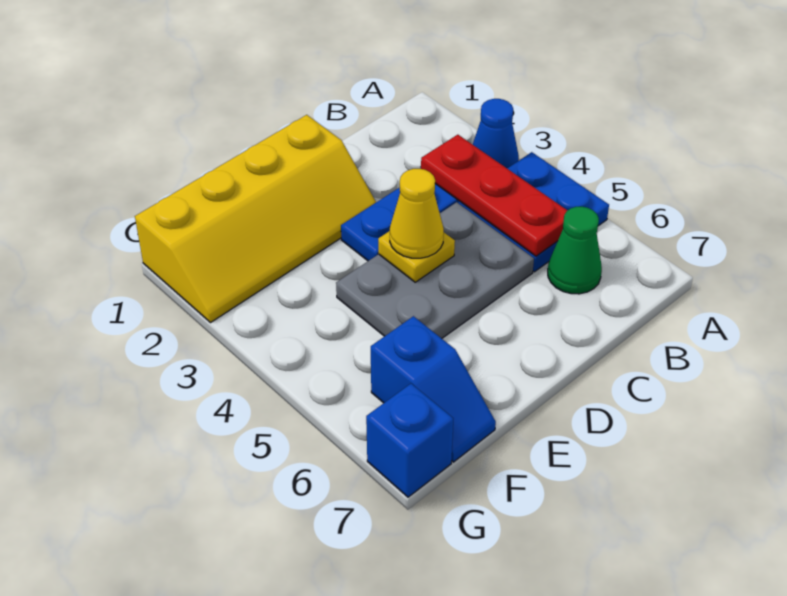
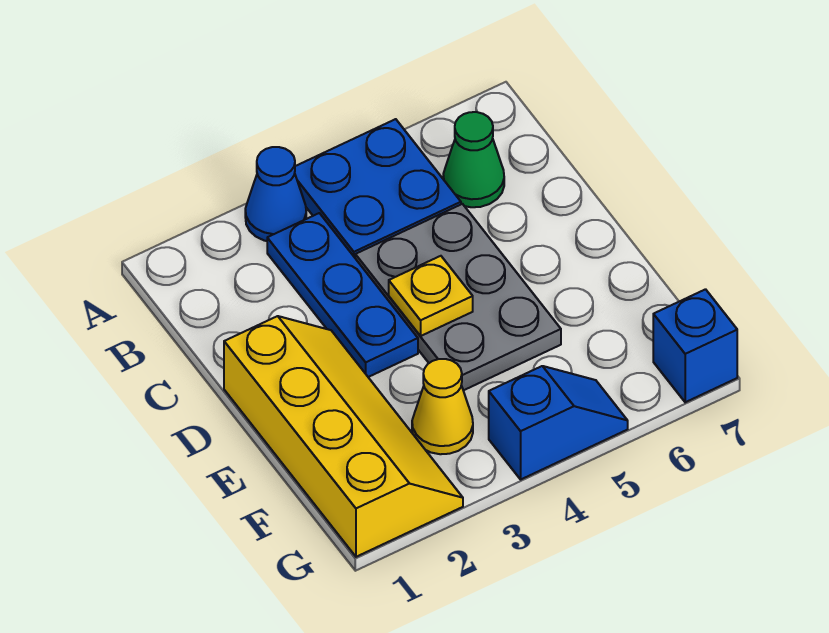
red 1x3 plate [421,135,568,256] -> none
yellow 1x1 cone [390,169,444,258] -> yellow 1x1 cone moved to [412,359,473,454]
blue 1x2 slope [371,316,496,462] -> blue 1x2 slope moved to [489,366,628,479]

